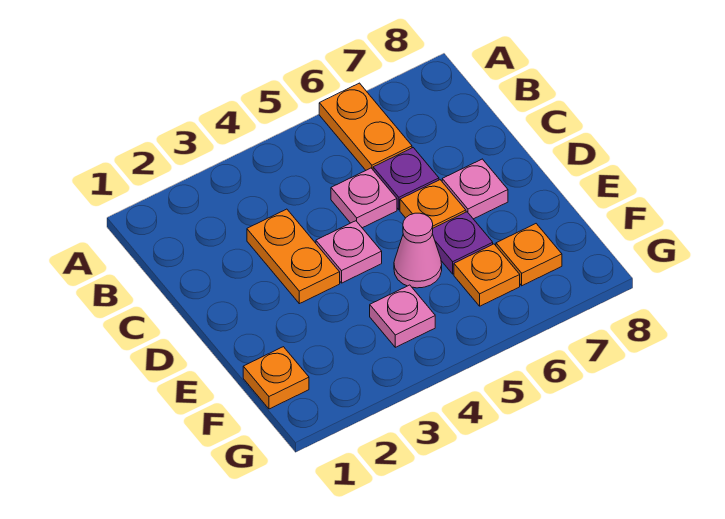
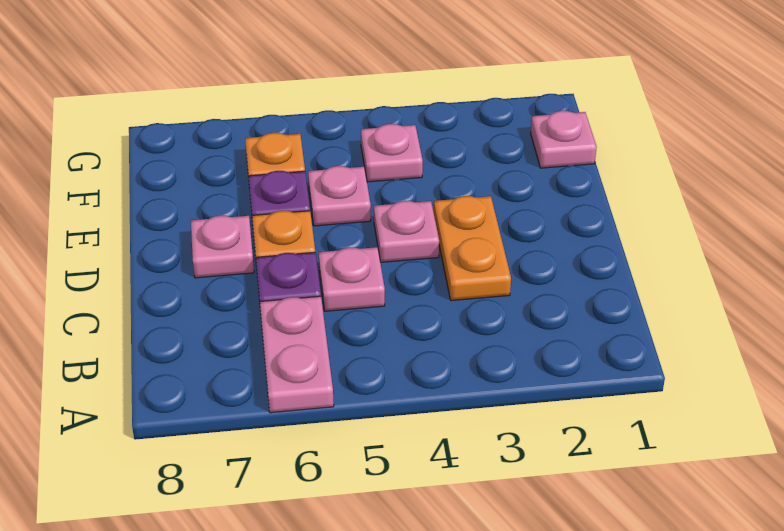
orange 1x2 plate [319,83,412,170] -> pink 1x2 plate [260,296,334,413]
pink 1x1 cone [394,213,442,288] -> pink 1x1 plate [308,166,371,226]
orange 1x1 plate [243,347,309,409] -> pink 1x1 plate [531,111,597,168]
orange 1x1 plate [496,224,562,286] -> none

